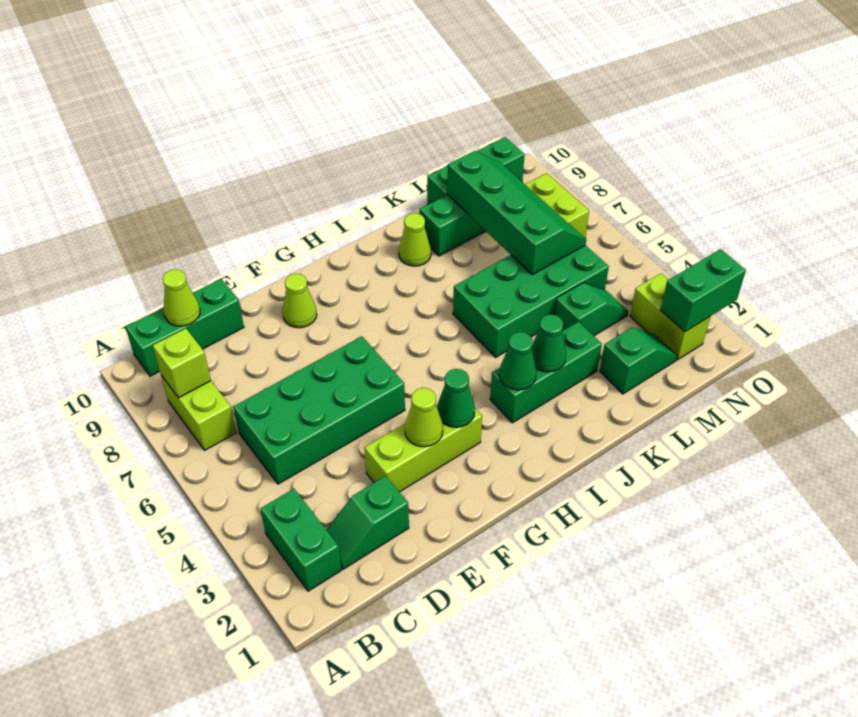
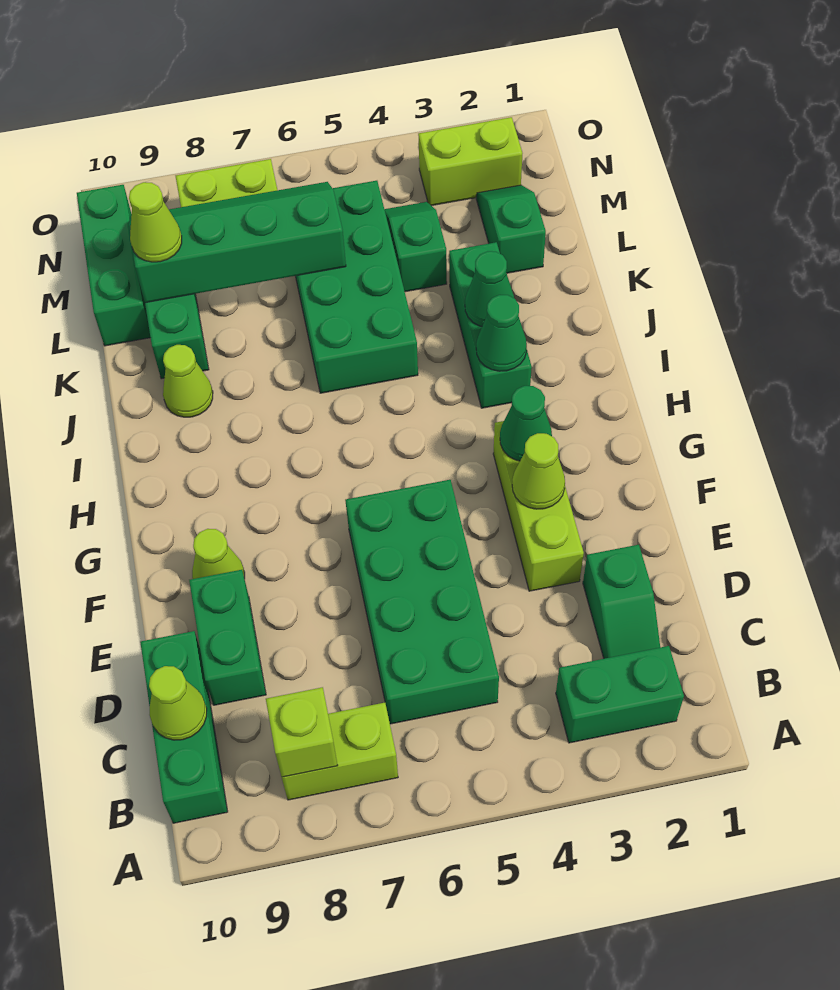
none -> lime 1x1 cone [129,182,182,262]
green 1x2 brick [661,249,746,332] -> green 1x2 brick moved to [189,570,266,705]

